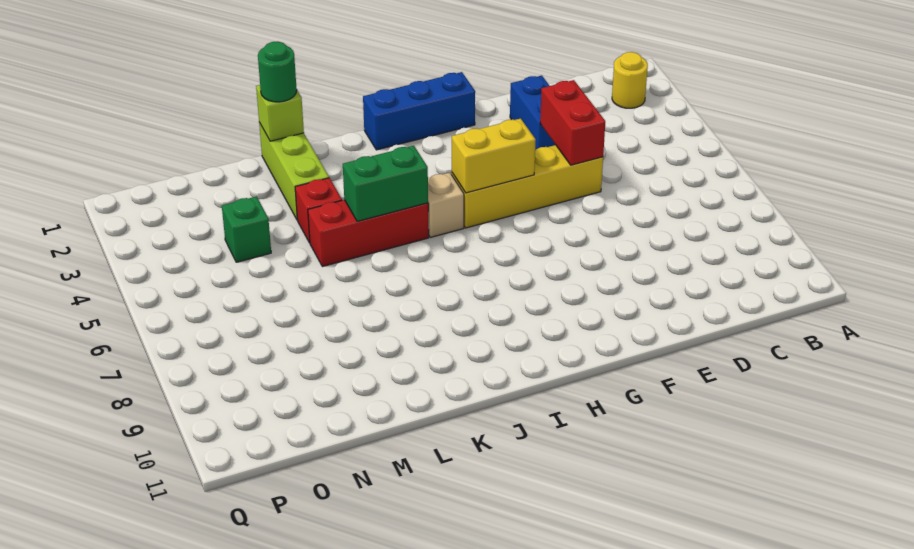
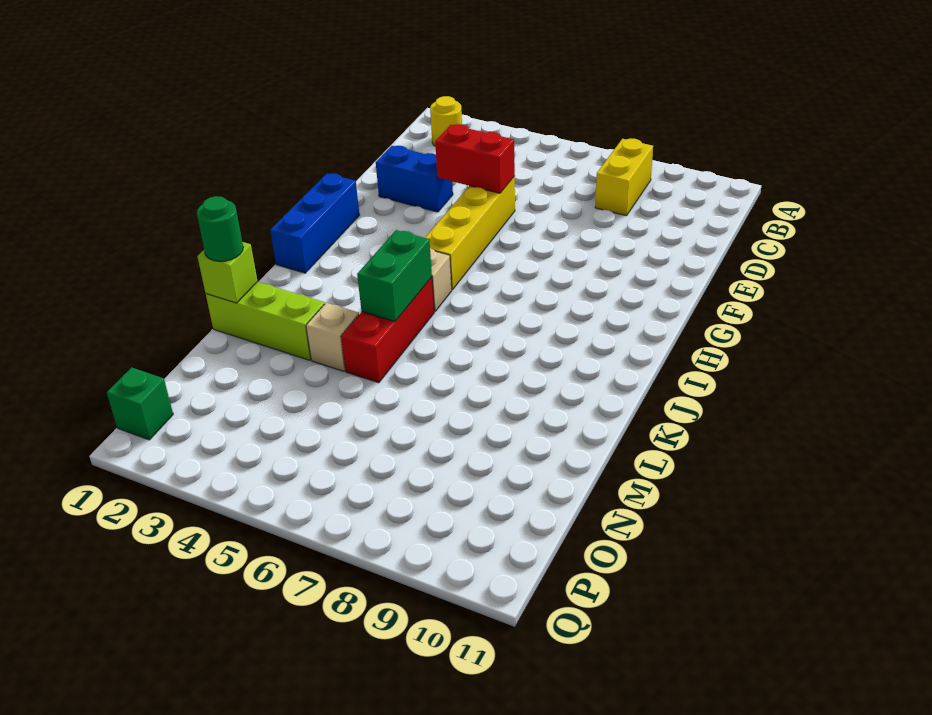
yellow 1x2 brick [452,118,536,193] -> yellow 1x2 brick moved to [595,138,653,216]
red 1x1 brick [295,178,342,243] -> tan 1x1 brick [306,303,359,371]
green 1x1 brick [222,196,271,262] -> green 1x1 brick moved to [107,367,173,440]

